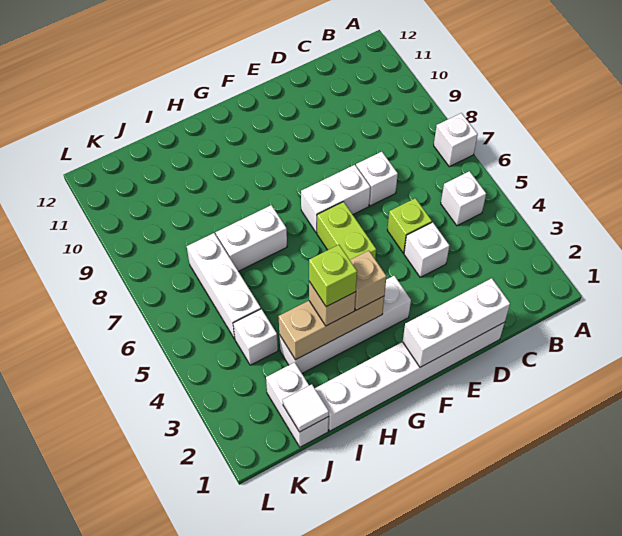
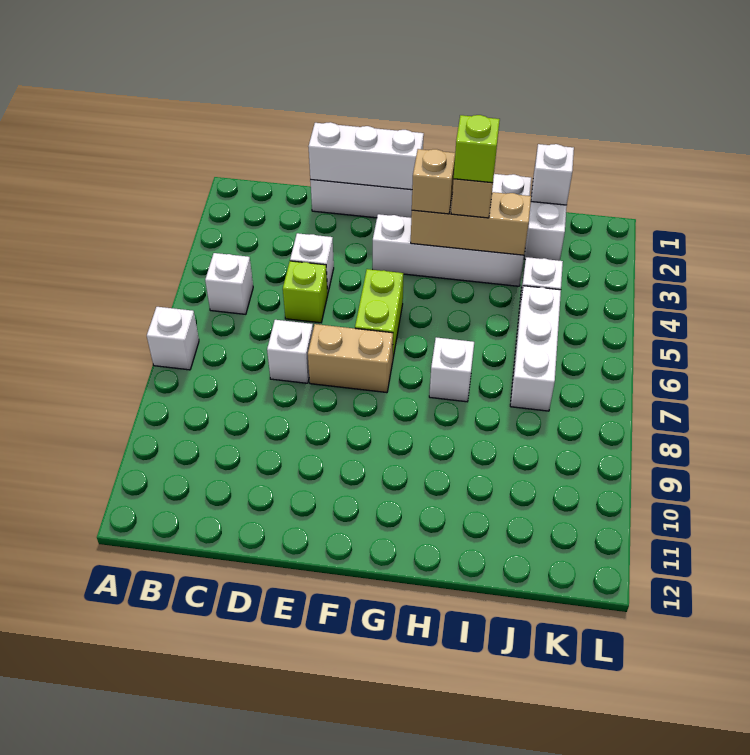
white 1x2 brick [301,165,370,233] -> tan 1x2 brick [308,324,393,393]
white 1x2 brick [216,205,287,271] -> white 1x1 brick [429,337,474,402]
white 1x1 tile [283,384,329,432] -> white 1x1 brick [531,144,574,205]

